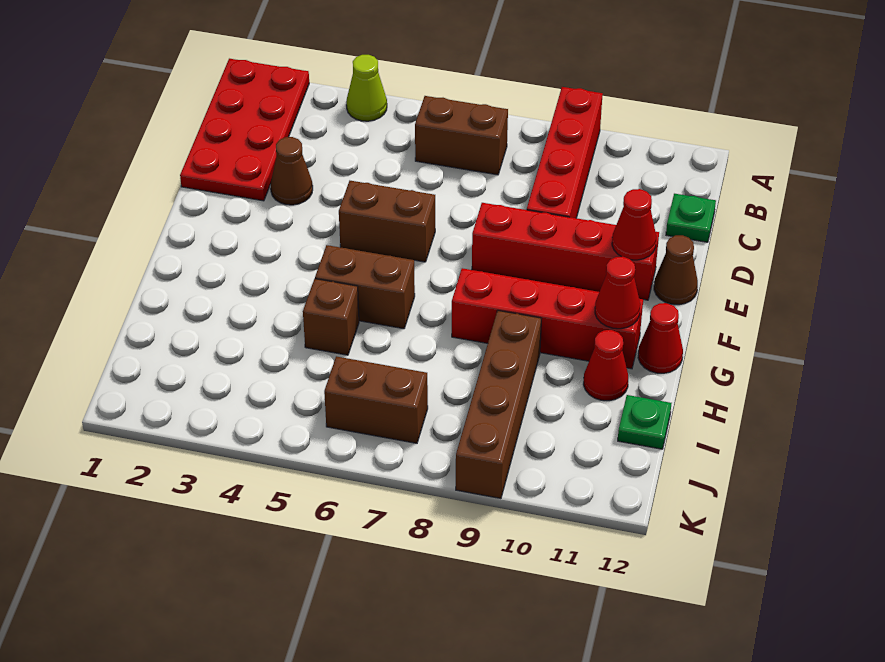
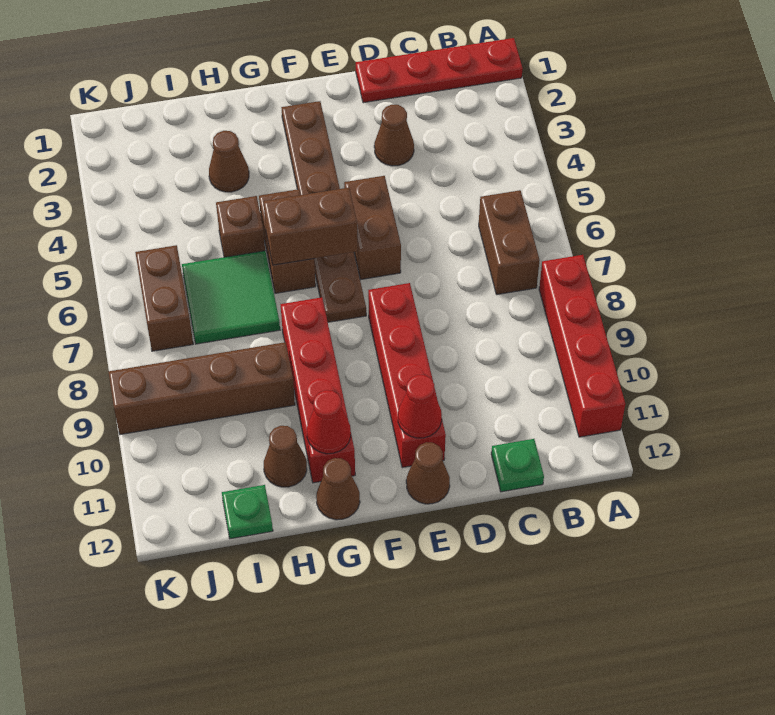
red 2x4 plate [180,59,309,201] -> red 1x4 plate [356,38,523,103]
lime 1x1 cone [346,55,387,121] -> none
red 1x4 brick [527,87,603,218] -> red 1x4 brick turned to [539,255,625,437]
none -> brown 1x6 plate [281,101,366,322]
none -> brown 1x2 brick [263,188,358,265]
red 1x1 cone [638,303,683,373] -> brown 1x1 cone [316,458,360,520]
none -> brown 1x1 cone [209,131,249,192]
none -> green 2x2 tile [182,251,280,344]
red 1x1 cone [583,330,628,401] -> brown 1x1 cone [264,426,307,487]

